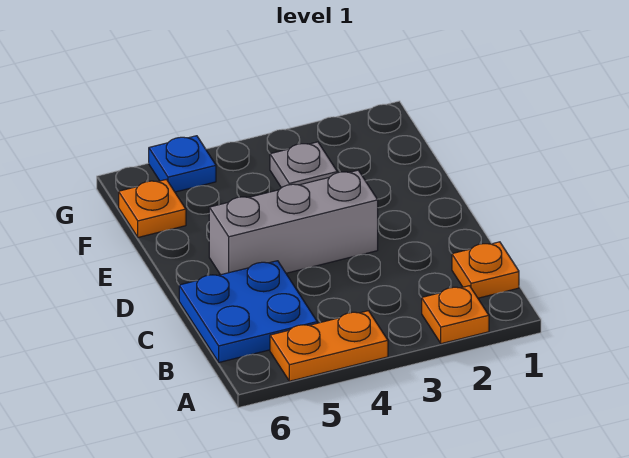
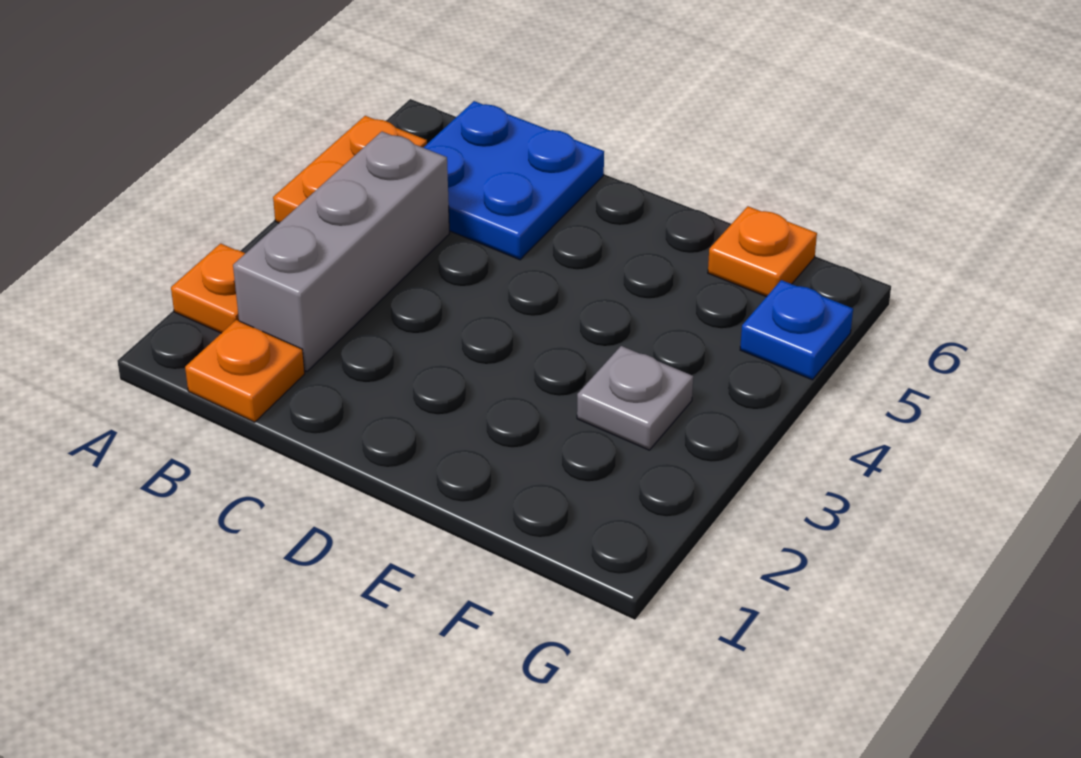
grey 1x3 brick [209,170,378,275] -> grey 1x3 brick moved to [233,132,450,371]

